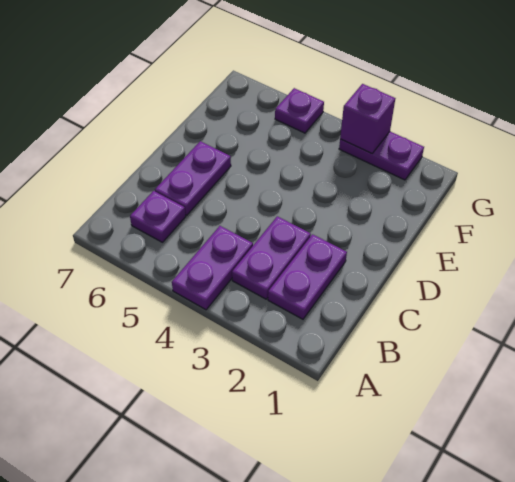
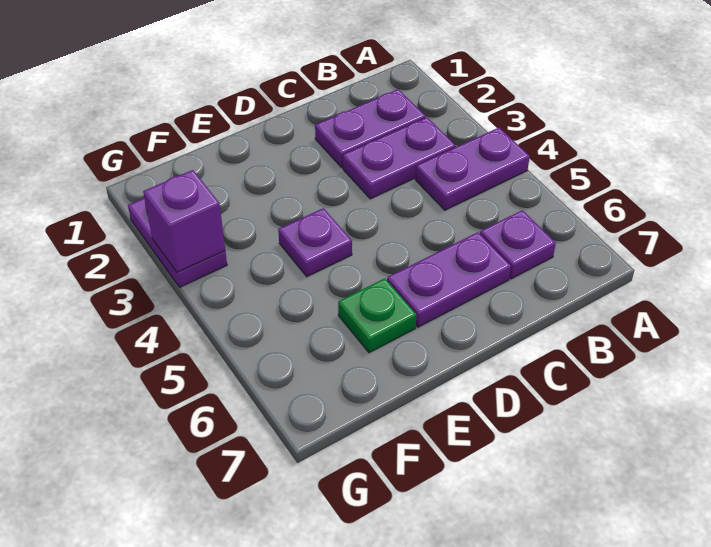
none -> green 1x1 plate [338,278,416,353]
purple 1x1 plate [275,88,324,133] -> purple 1x1 plate moved to [278,208,352,277]

